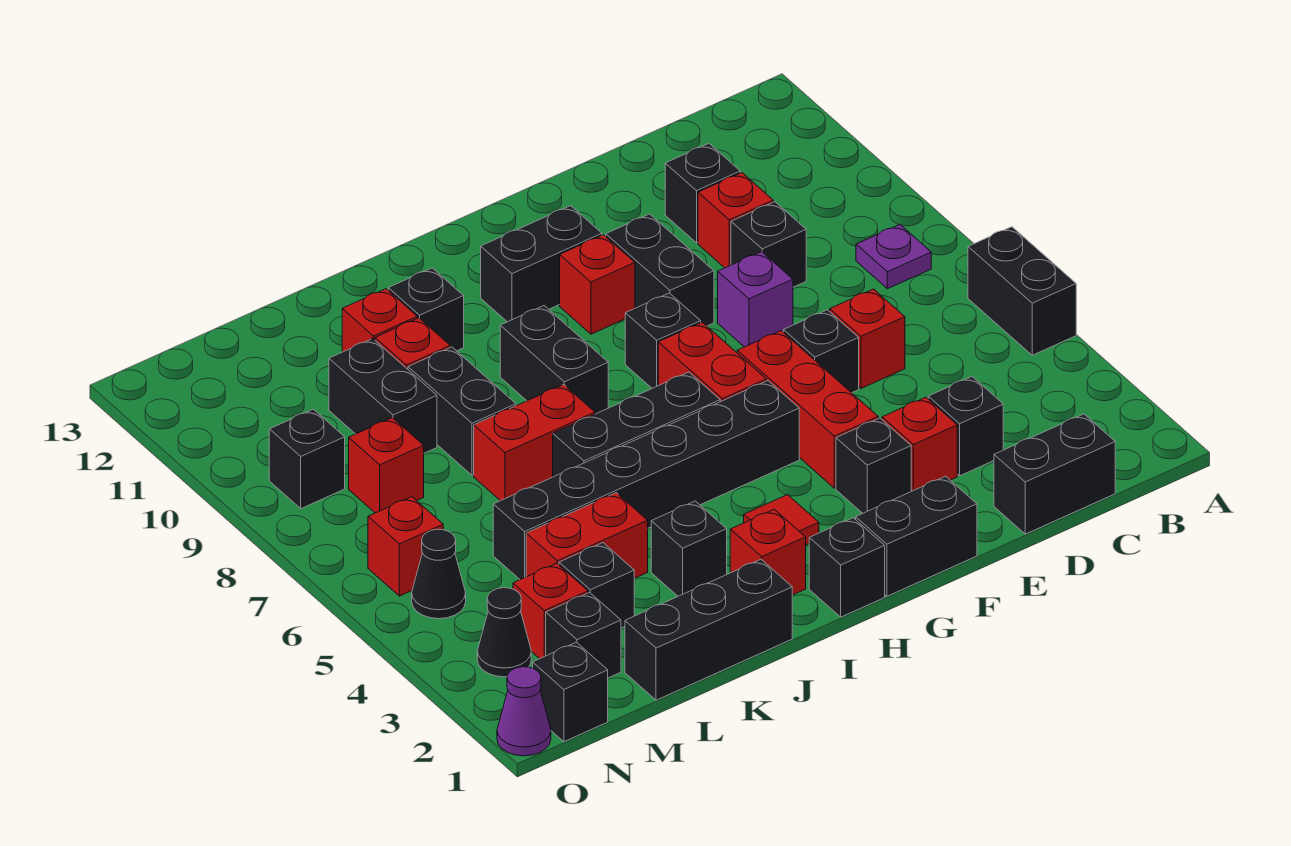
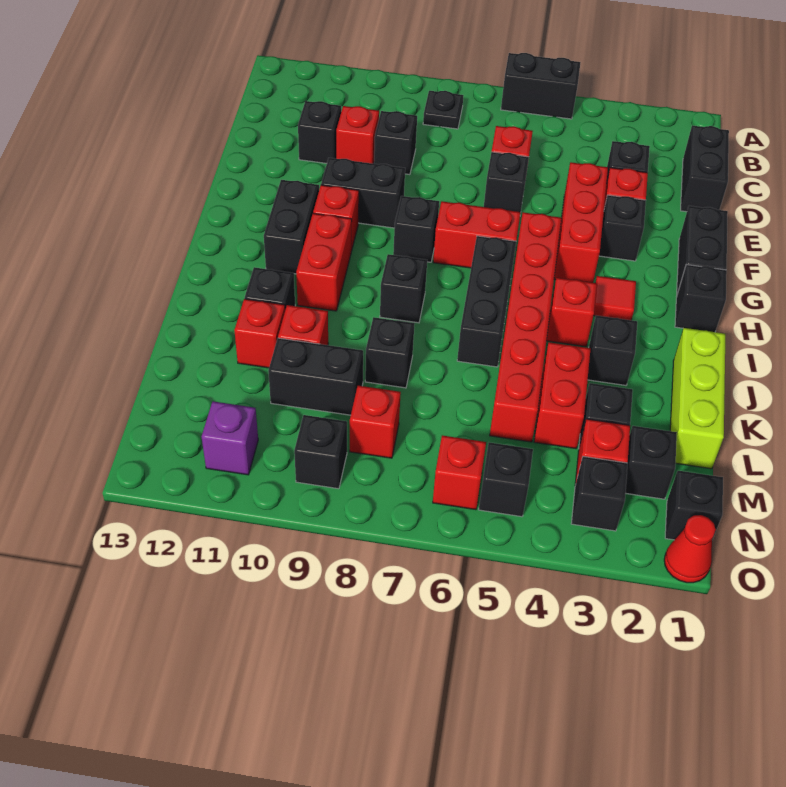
purple 1x1 plate [856,225,931,289] -> black 1x1 plate [423,91,463,129]
purple 1x1 brick [718,252,793,347] -> purple 1x1 brick moved to [202,401,258,475]
red 1x3 brick [737,331,878,488] -> red 1x3 brick turned to [554,162,608,283]
black 1x6 brick [493,381,799,580] -> red 1x6 brick [490,212,561,442]
red 1x1 brick [730,509,806,595] -> red 1x1 brick moved to [546,278,597,347]
black 1x2 brick [500,306,608,414] -> black 1x1 brick [380,254,427,323]
black 1x3 brick [625,559,792,700] -> lime 1x3 brick [670,328,725,469]
red 1x2 brick [474,385,595,501] -> red 1x2 brick moved to [296,213,352,311]
black 1x2 brick [408,347,516,476] -> black 1x1 brick [365,317,415,388]
black 1x1 cone [477,588,531,677] -> black 1x1 brick [571,456,628,531]
black 1x1 cone [412,529,466,619] -> black 1x1 brick [479,442,533,517]
purple 1x1 cone [497,667,551,756] -> red 1x1 cone [664,515,716,583]

